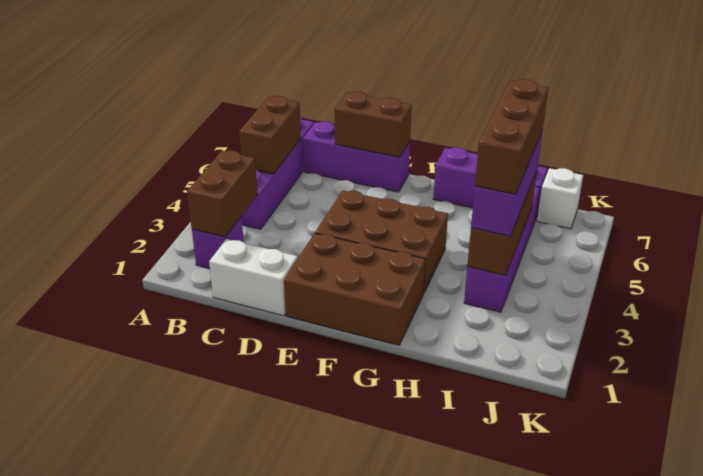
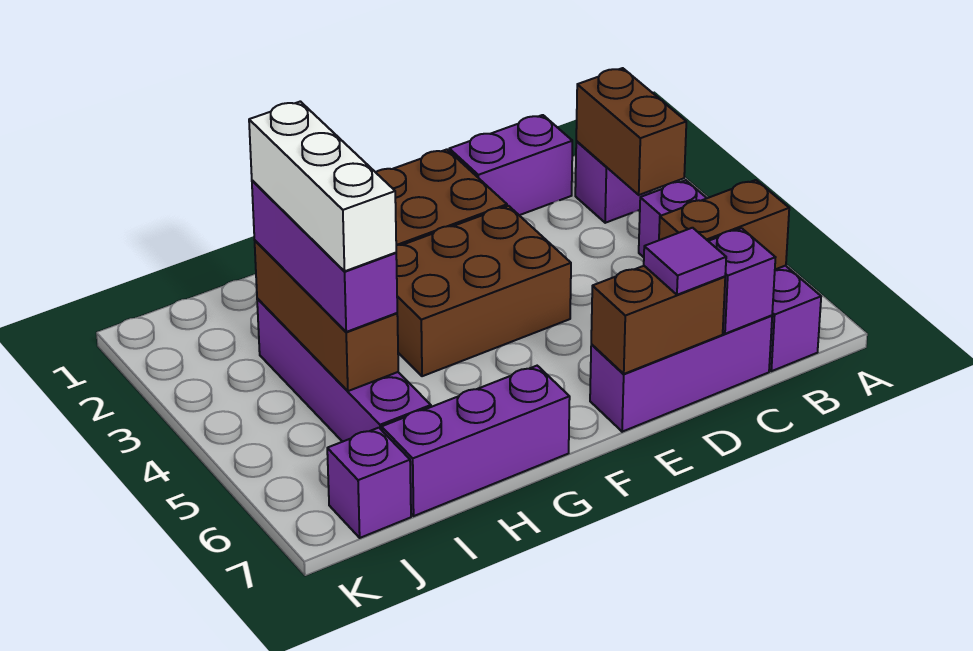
brown 1x2 brick [239,96,301,174] -> brown 1x2 brick turned to [659,180,789,269]
white 1x2 brick [209,239,298,316] -> purple 1x2 brick [449,115,572,215]
none -> purple 1x1 brick [709,228,776,334]
none -> purple 1x1 tile [644,228,726,295]
brown 1x3 brick [475,79,548,194] -> white 1x3 brick [249,101,396,271]
white 1x1 brick [537,168,583,229] -> purple 1x1 brick [327,428,411,538]

